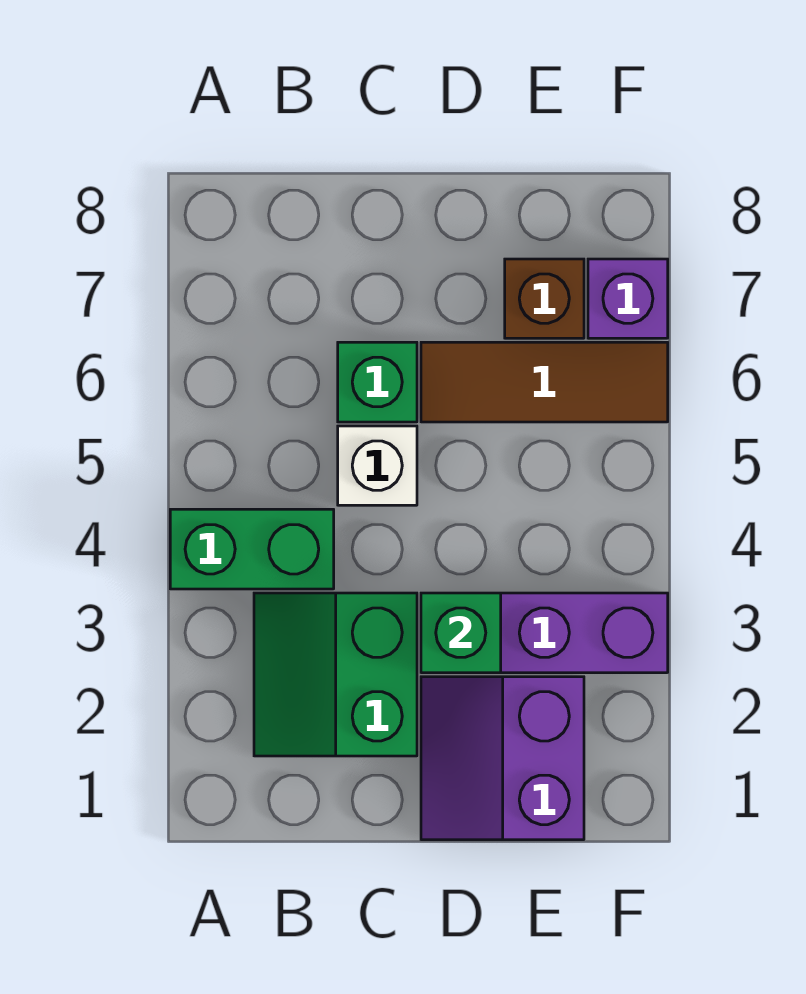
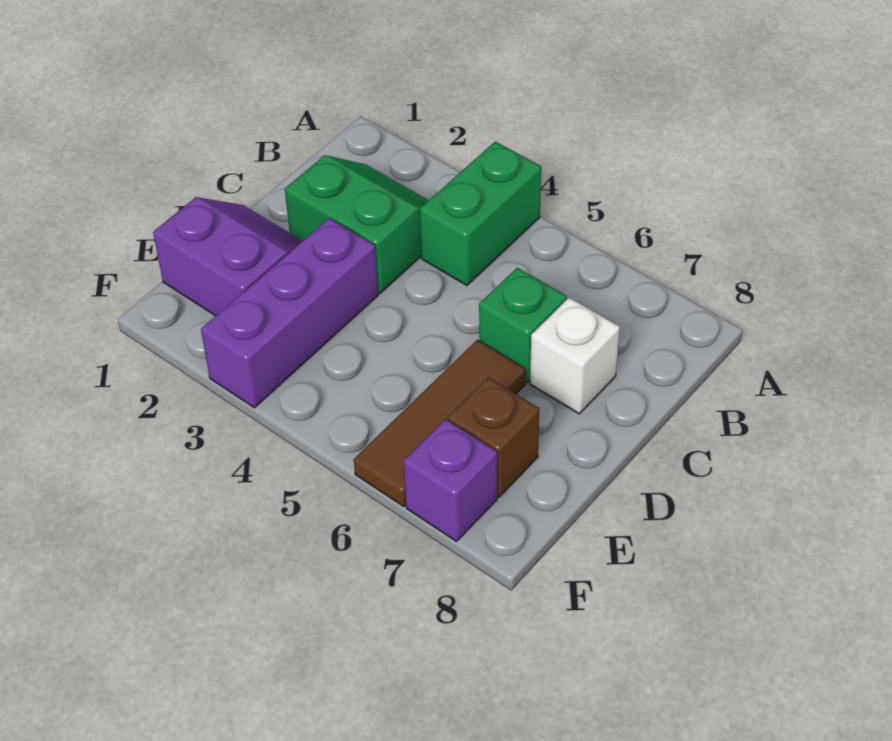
white 1x1 brick [338,426,417,505] -> white 1x1 brick moved to [530,298,620,414]
green 1x1 brick [421,593,501,673] -> none

